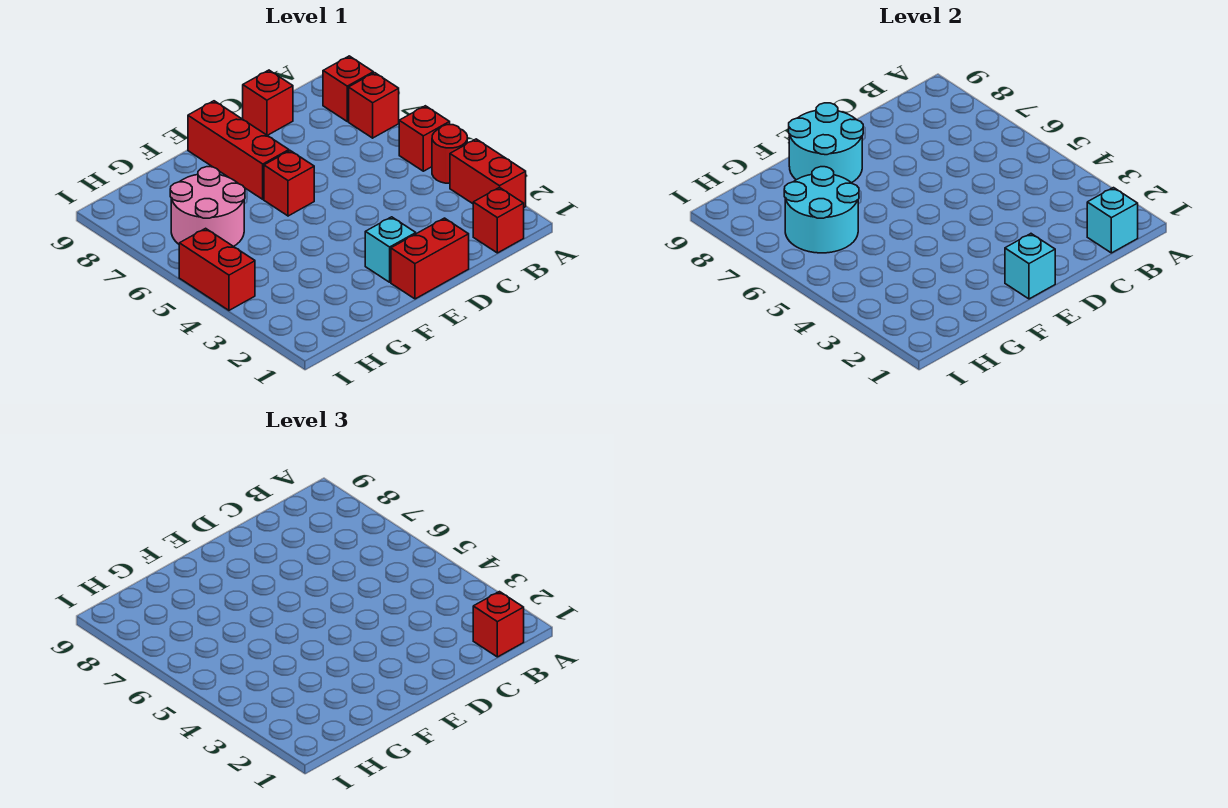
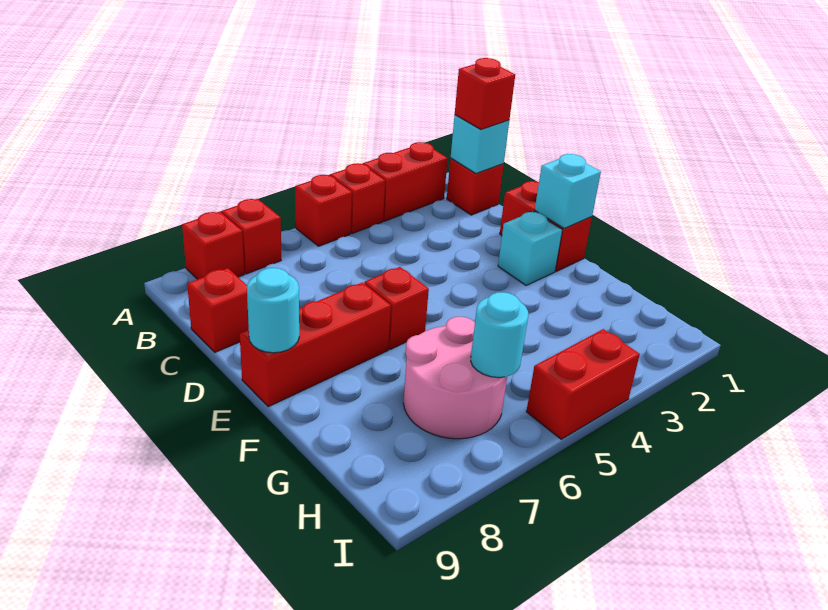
red 1x1 round brick [432,125,467,183] -> red 1x1 brick [330,163,385,233]
cyan 2x2 round brick [789,103,863,183] -> cyan 1x1 round brick [247,268,299,353]
cyan 2x2 round brick [784,167,859,253] -> cyan 1x1 round brick [471,292,528,378]

